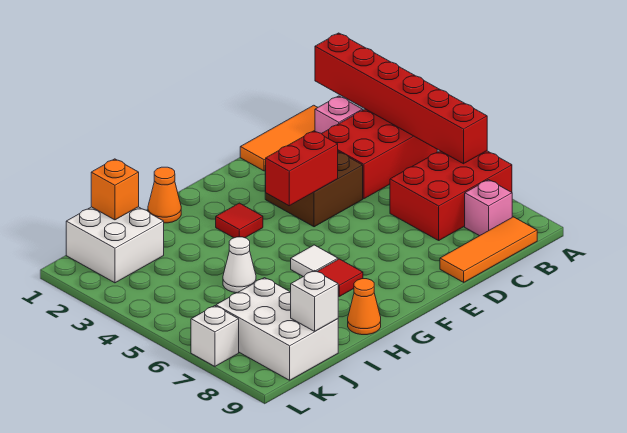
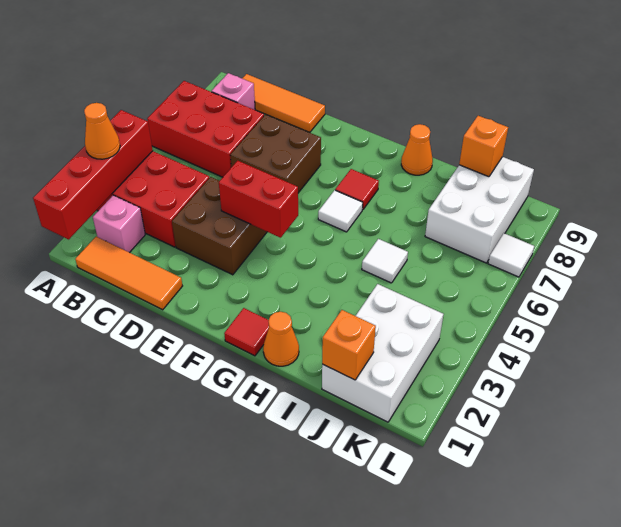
red 1x6 brick [315,33,487,164] -> red 1x4 brick [33,110,153,239]
none -> orange 1x1 cone [84,103,120,159]
none -> brown 2x2 brick [230,114,321,193]
red 1x1 tile [216,203,263,238] -> red 1x1 tile moved to [224,308,269,356]
white 1x1 cone [223,237,256,293] -> white 1x1 tile [362,239,408,283]
white 2x2 brick [66,207,164,283] -> white 2x3 brick [322,284,444,422]
white 1x1 brick [291,271,338,331] -> orange 1x1 brick [459,116,508,177]
white 1x1 brick [191,306,239,366] -> white 1x1 tile [488,233,534,277]

